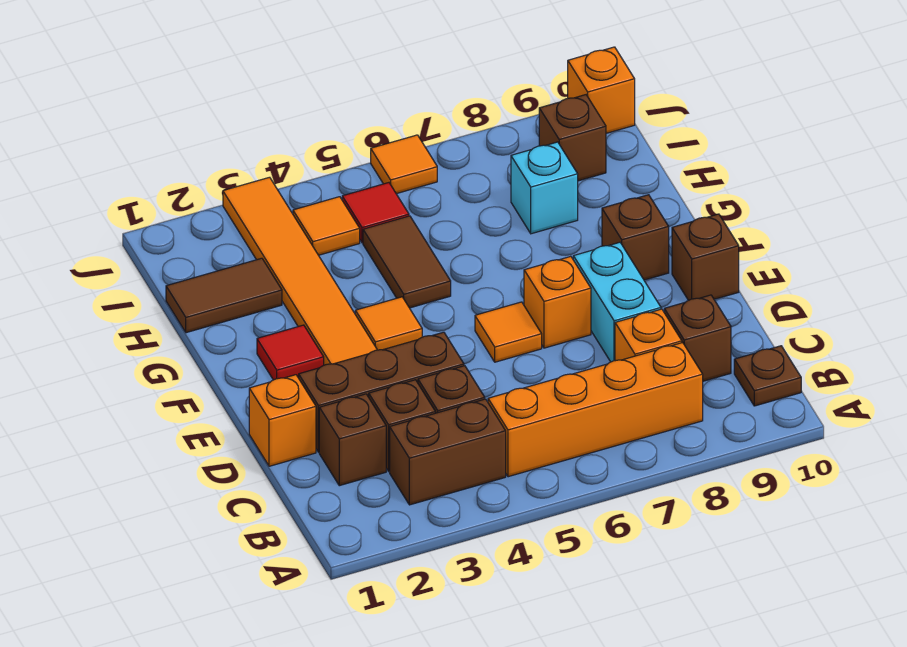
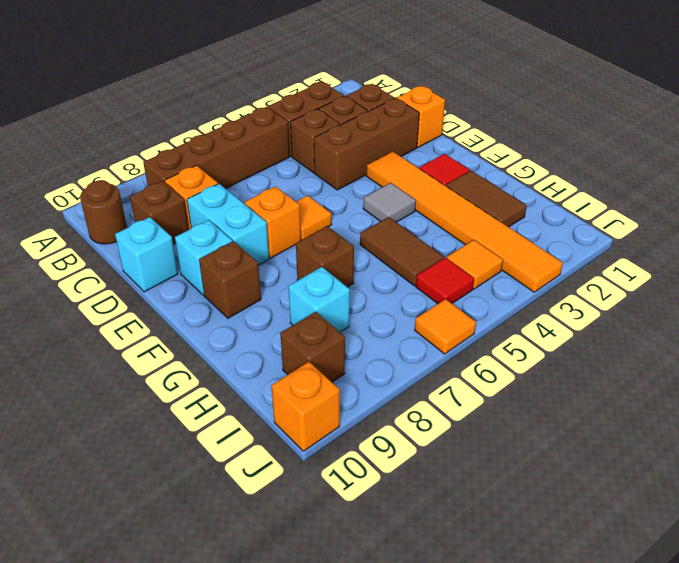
orange 1x4 brick [488,343,703,477] -> brown 1x4 brick [143,107,290,189]
brown 1x1 plate [734,346,801,406] -> brown 1x1 round brick [80,181,127,244]
none -> cyan 1x1 brick [115,217,178,292]
none -> cyan 1x1 brick [175,220,232,295]
brown 1x1 brick [672,214,739,300] -> brown 1x1 brick moved to [296,226,354,287]
orange 1x1 tile [355,297,422,350] -> grey 1x1 tile [363,183,416,222]
brown 1x2 tile [166,258,282,333] -> brown 1x2 tile turned to [446,171,527,227]

